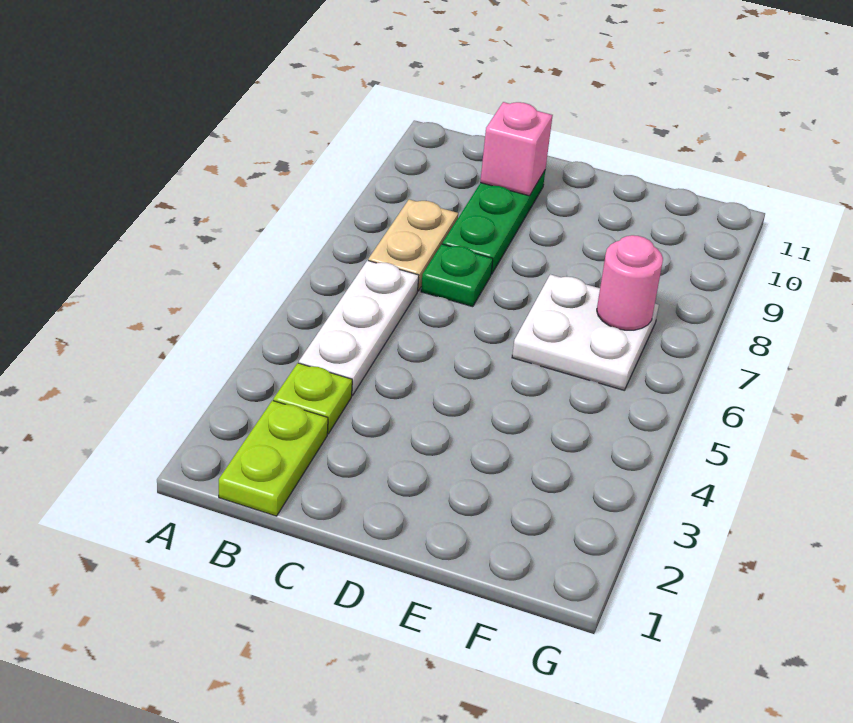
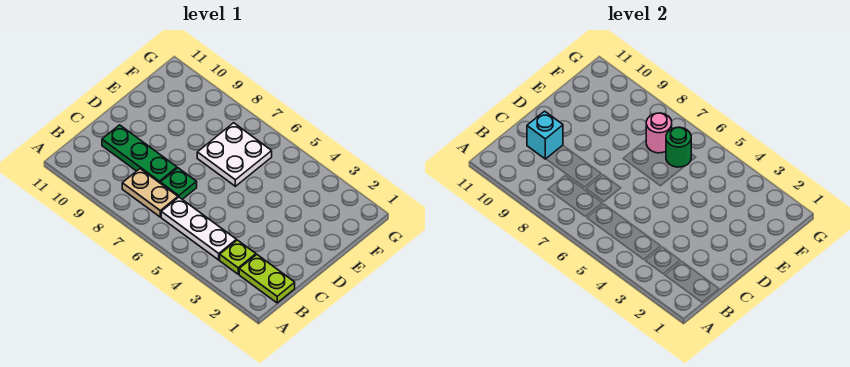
pink 1x1 brick [480,102,553,196] -> cyan 1x1 brick [527,111,563,159]
none -> green 1x1 round brick [666,127,691,167]

